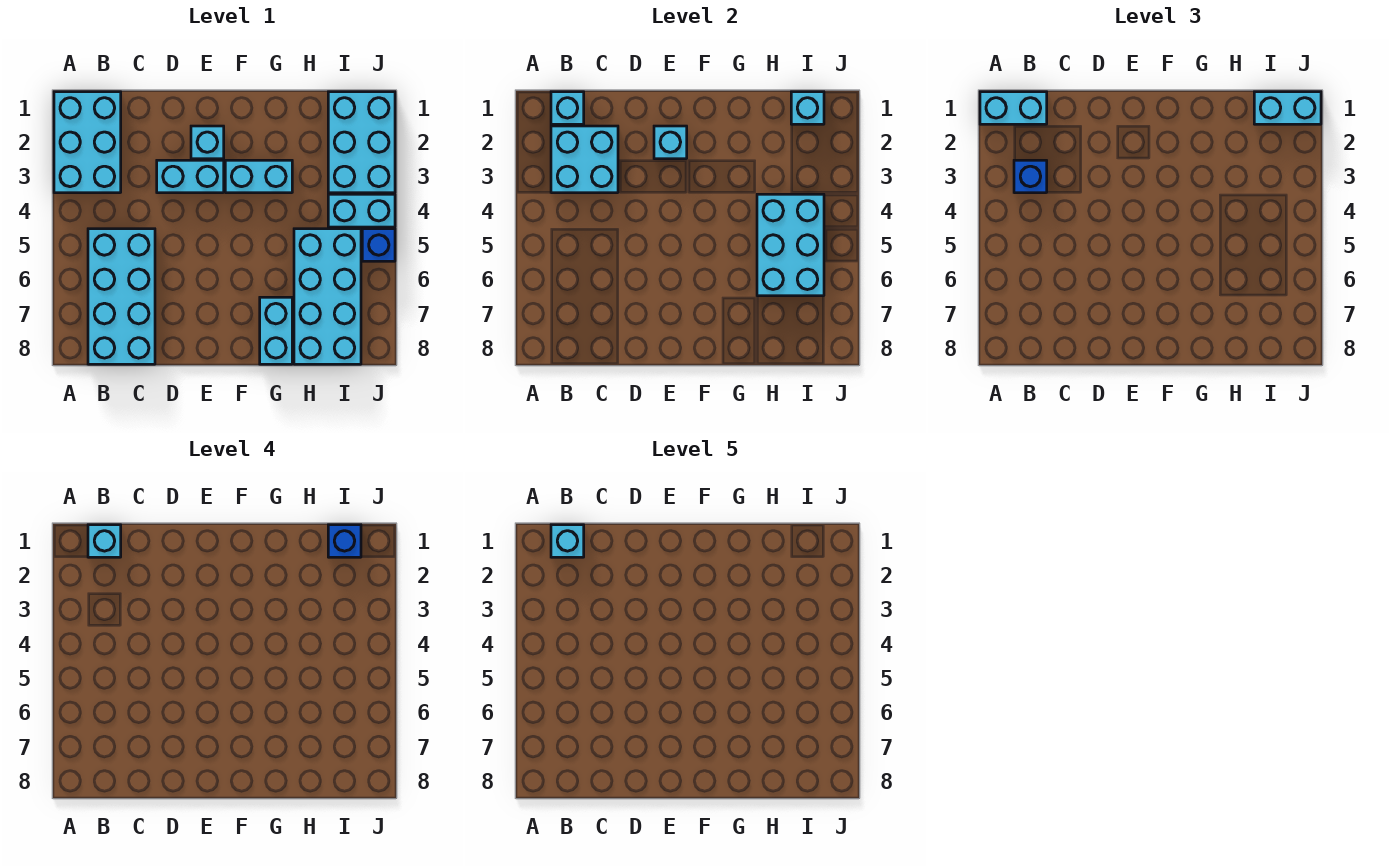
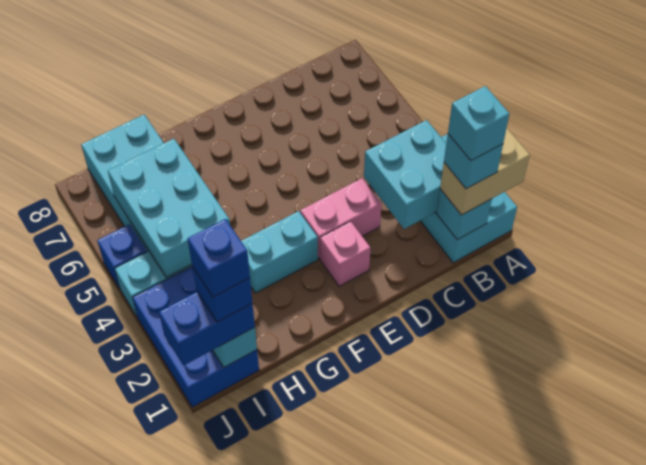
cyan 1x2 brick [980,92,1047,124] -> tan 1x2 brick [440,129,530,215]
blue 1x1 brick [1014,160,1047,193] -> blue 1x1 brick moved to [188,219,250,297]
cyan 2x4 brick [88,229,155,364] -> none
cyan 1x2 brick [157,160,224,193] -> pink 1x2 brick [300,178,382,259]
cyan 1x1 brick [191,126,224,159] -> pink 1x1 brick [320,221,370,286]
cyan 1x1 brick [654,126,687,159] -> none
cyan 1x2 brick [260,297,292,364] -> none
cyan 2x3 brick [328,92,395,193] -> blue 2x3 brick [133,267,259,407]
cyan 1x2 brick [1254,92,1321,124] -> blue 1x2 brick [159,292,255,366]

